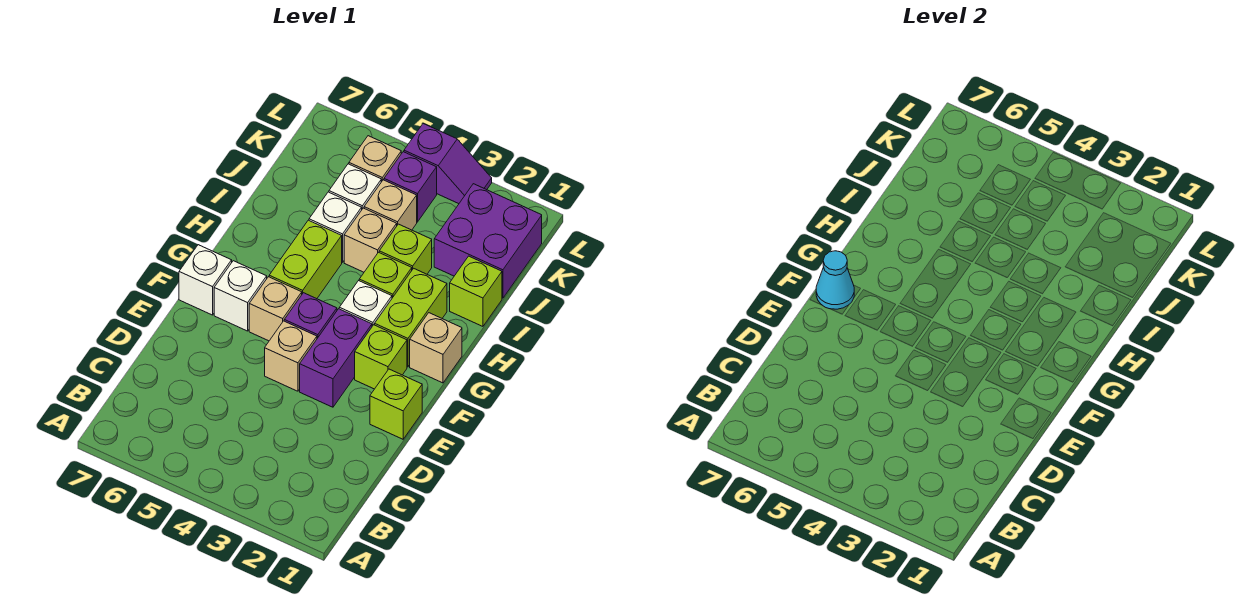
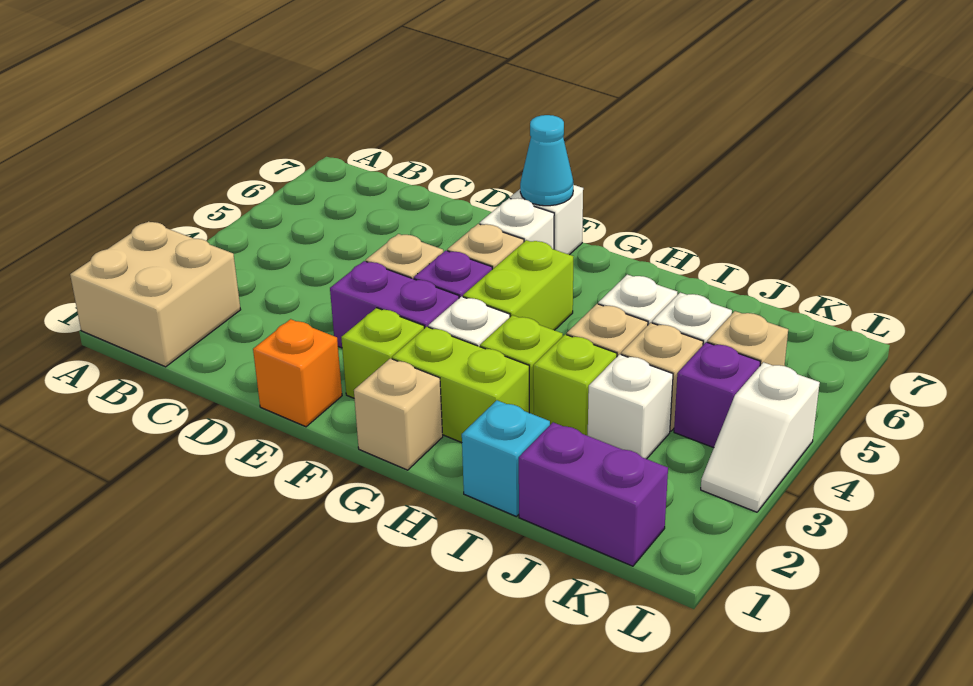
none -> tan 2x2 brick [70,221,241,367]
lime 1x1 brick [370,369,422,439] -> orange 1x1 brick [253,319,342,427]
lime 1x2 brick [269,220,342,299] -> lime 1x2 brick turned to [463,240,574,330]
lime 1x1 brick [450,256,502,326] -> cyan 1x1 brick [462,400,550,516]
purple 2x2 brick [434,184,542,298] -> purple 1x2 brick [519,422,668,566]
none -> white 1x1 brick [588,354,673,459]
purple 1x2 slope [404,124,492,204] -> white 1x2 slope [701,362,820,512]

